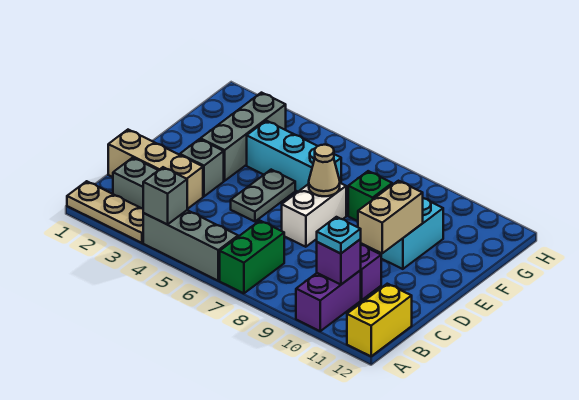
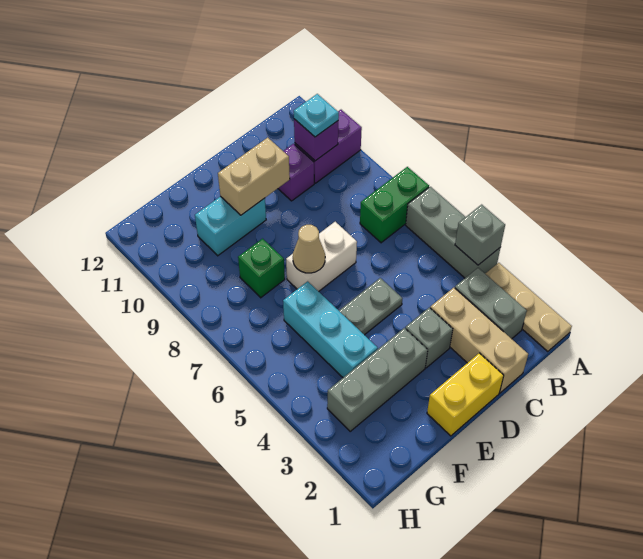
yellow 1x2 brick [347,284,412,356] -> yellow 1x2 brick moved to [427,353,504,436]

